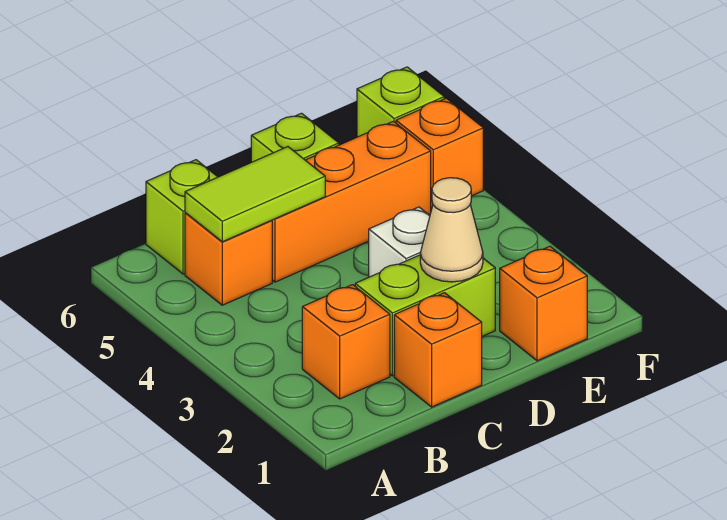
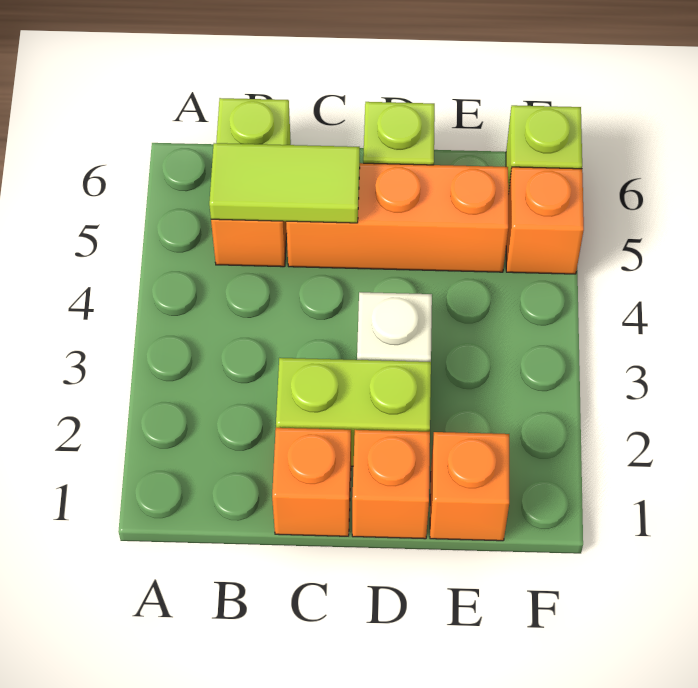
orange 1x1 brick [302,285,390,399] -> orange 1x1 brick moved to [352,430,430,539]
tan 1x1 cone [420,178,483,282] -> none

